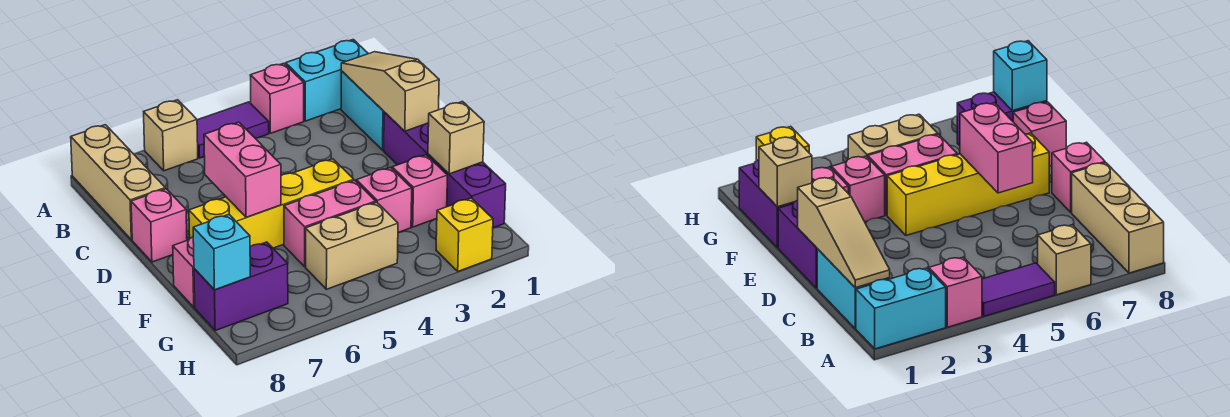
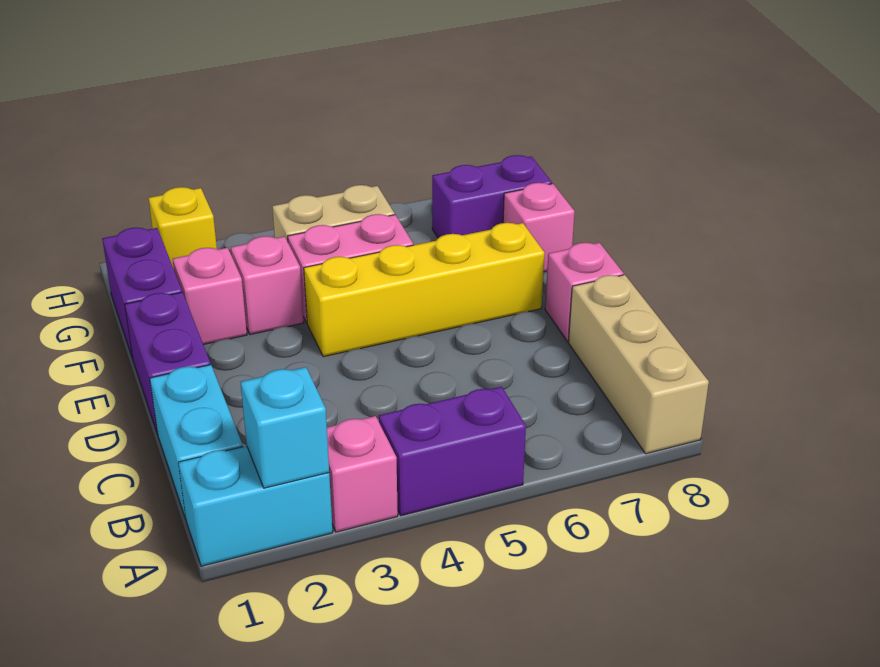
purple 1x2 tile [197,102,269,158] -> purple 1x2 brick [379,387,526,516]
tan 1x1 brick [144,100,198,171] -> none
tan 1x3 slope [341,52,439,131] -> none
pink 1x2 brick [204,122,281,217] -> none
tan 1x1 brick [428,102,484,174] -> none
cyan 1x1 brick [193,215,250,290] -> cyan 1x1 brick moved to [241,367,329,488]

